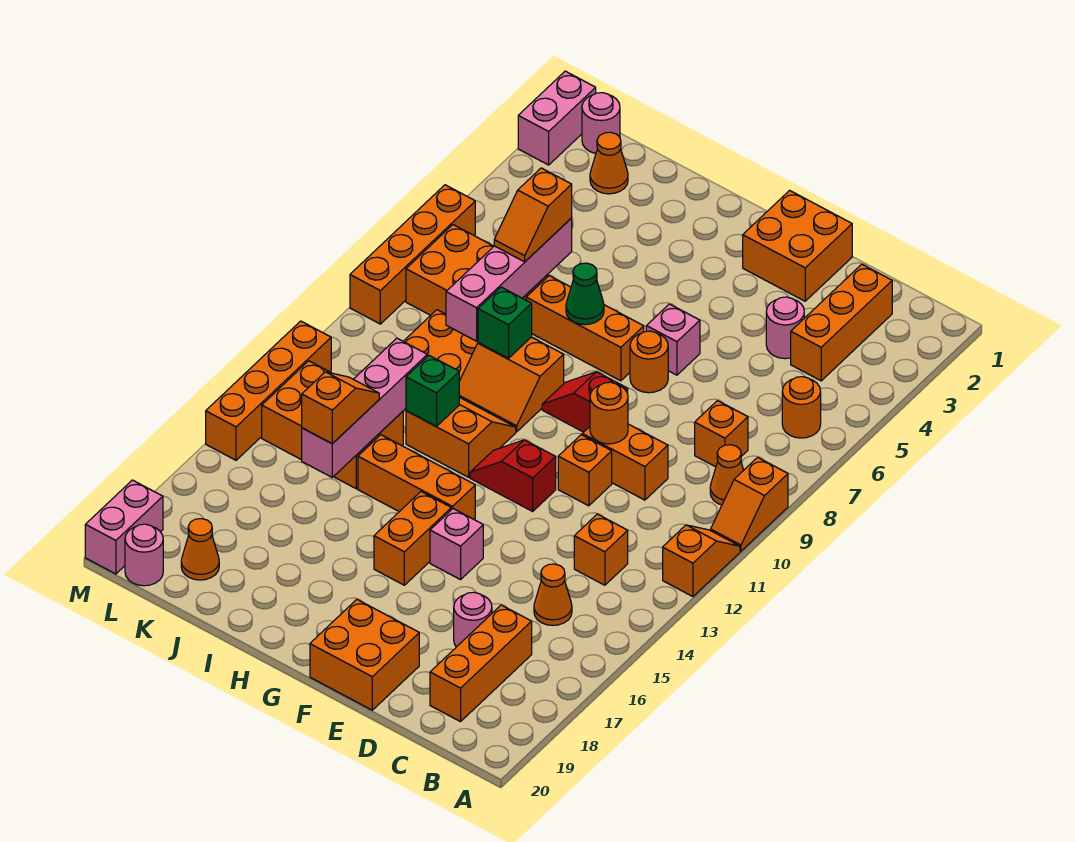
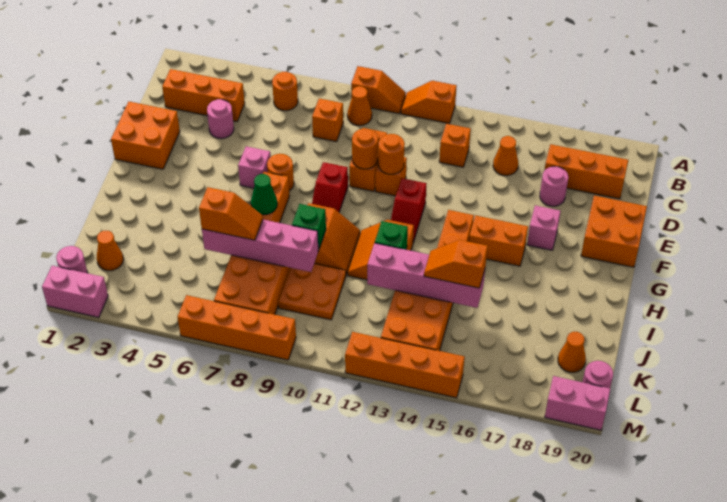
none -> orange 1x1 round brick [378,134,405,174]
pink 1x1 brick [430,509,483,580] -> pink 1x1 brick moved to [527,205,560,250]

